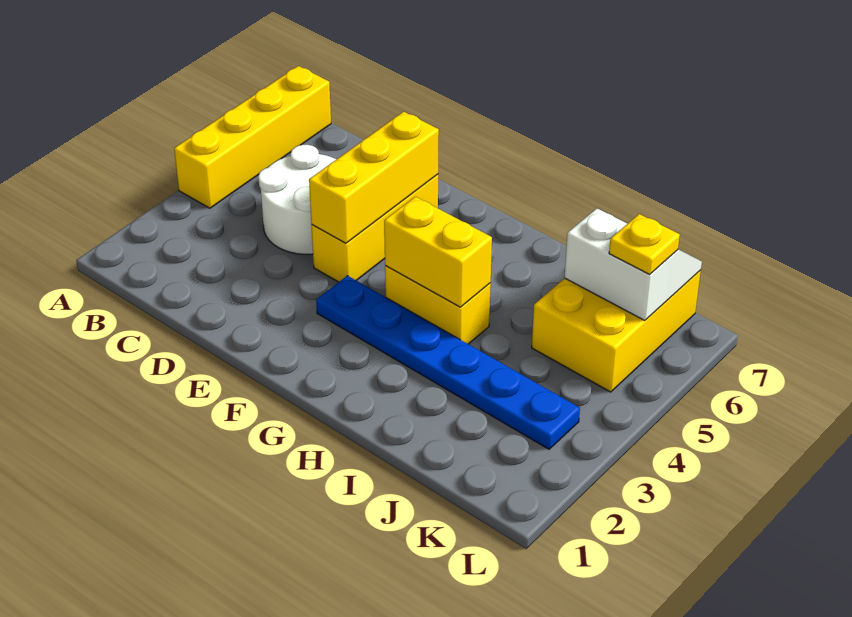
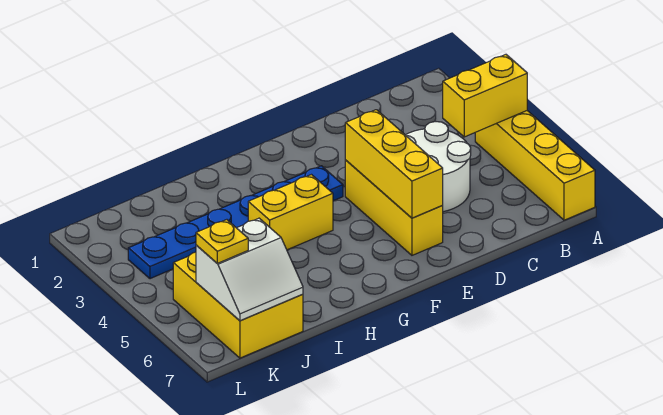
yellow 1x2 brick [384,197,492,307] -> yellow 1x2 brick moved to [443,55,527,137]

